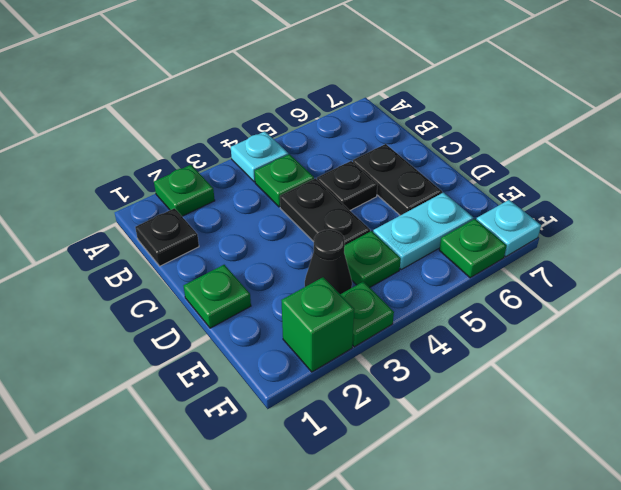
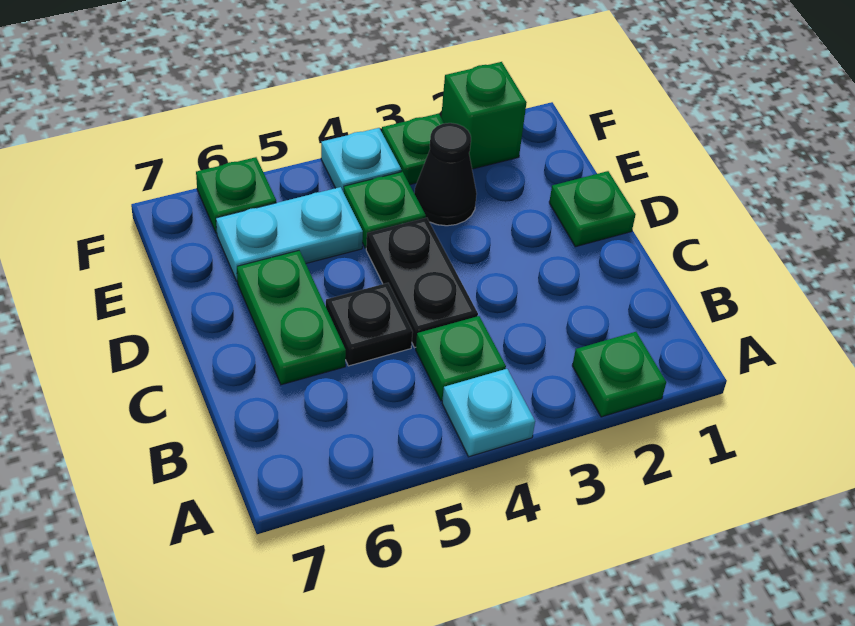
black 1x1 plate [135,208,199,266] -> none
black 1x2 plate [353,144,442,215] -> green 1x2 plate [237,251,346,385]
cyan 1x1 plate [476,200,541,257] -> cyan 1x1 plate moved to [321,128,401,192]

